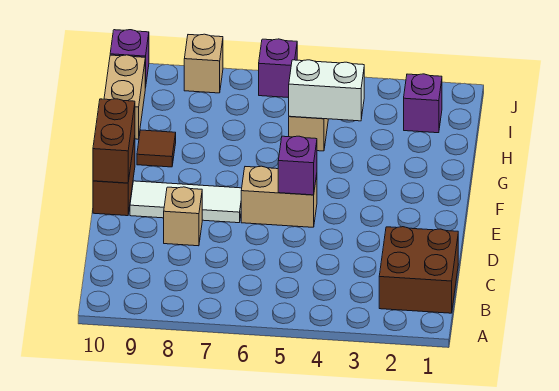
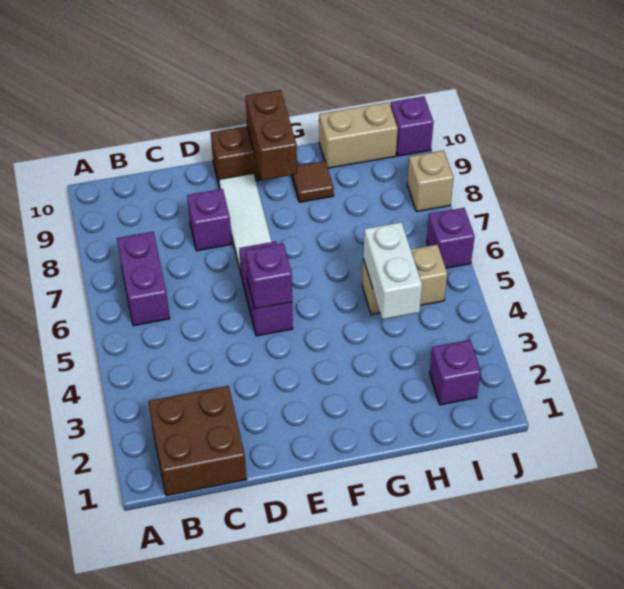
none -> purple 1x2 brick [117,232,170,326]
tan 1x1 brick [164,187,202,246] -> purple 1x1 brick [187,189,232,251]
tan 1x2 brick [241,166,317,227] -> purple 1x2 brick [240,241,293,336]
brown 1x2 brick [93,99,135,183] -> brown 1x2 brick turned to [246,90,297,180]

